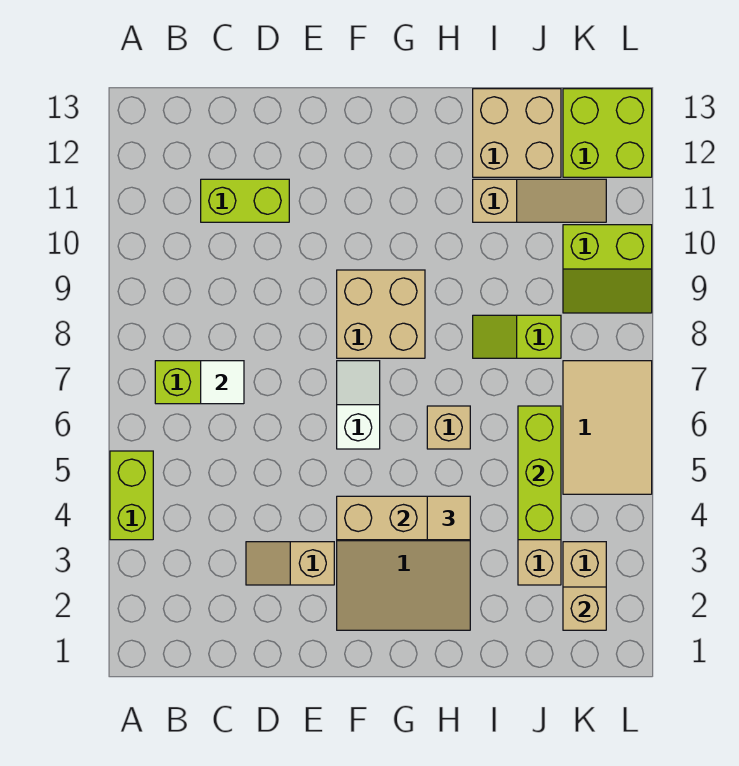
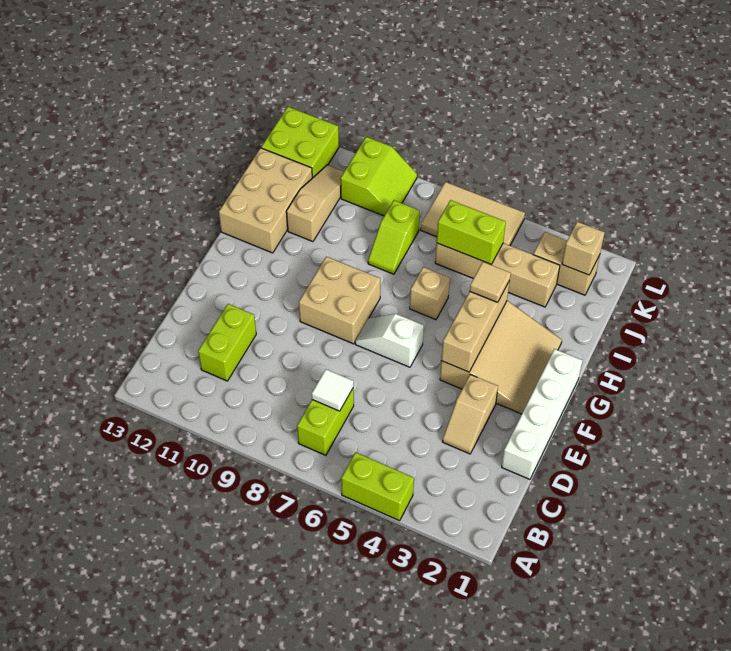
none -> white 1x4 brick [502,349,583,479]
tan 2x2 brick [473,89,561,177] -> tan 2x3 brick [219,148,312,253]
lime 1x3 brick [518,406,561,540] -> lime 1x2 brick [437,200,506,264]

